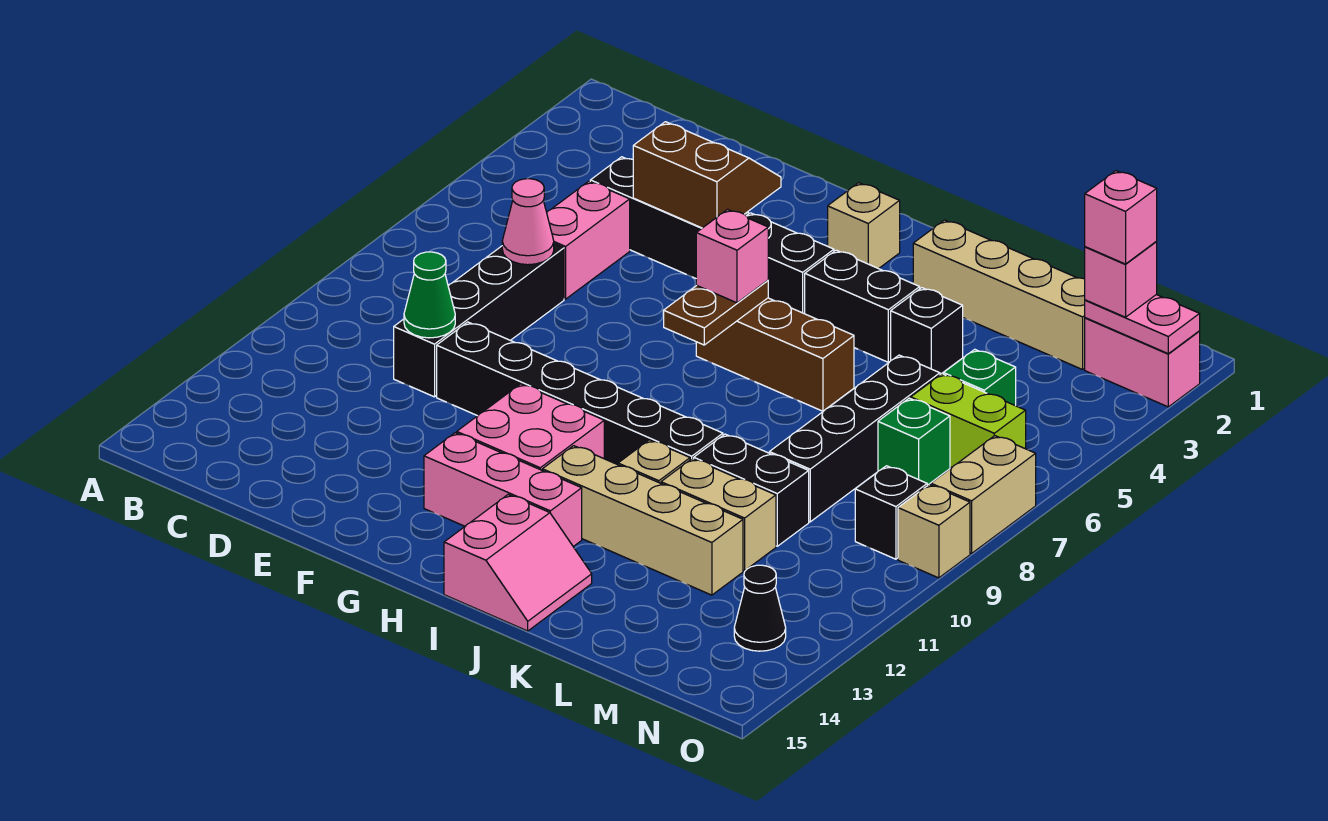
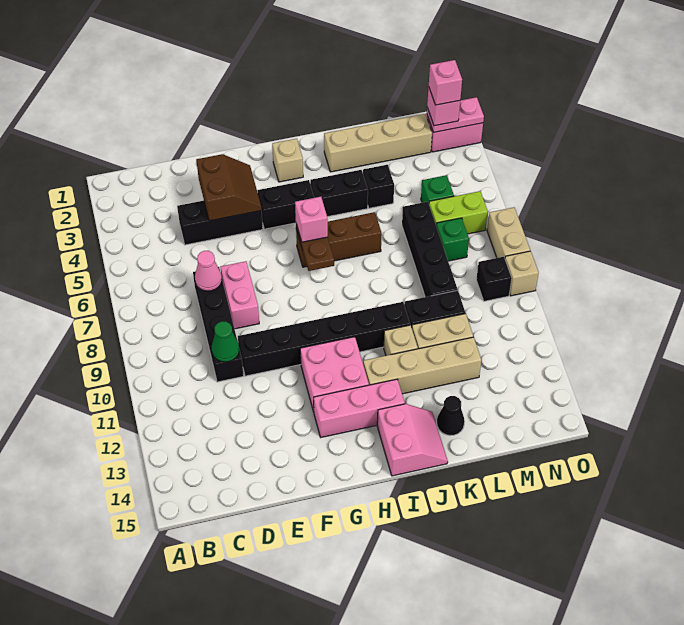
pink 1x2 brick [547,181,630,299] -> pink 1x2 brick moved to [221,261,259,329]
brown 2x2 slope [633,122,781,228] -> brown 2x2 slope turned to [196,154,262,221]
black 1x1 cone [734,565,786,651] -> black 1x1 cone moved to [437,396,465,436]

